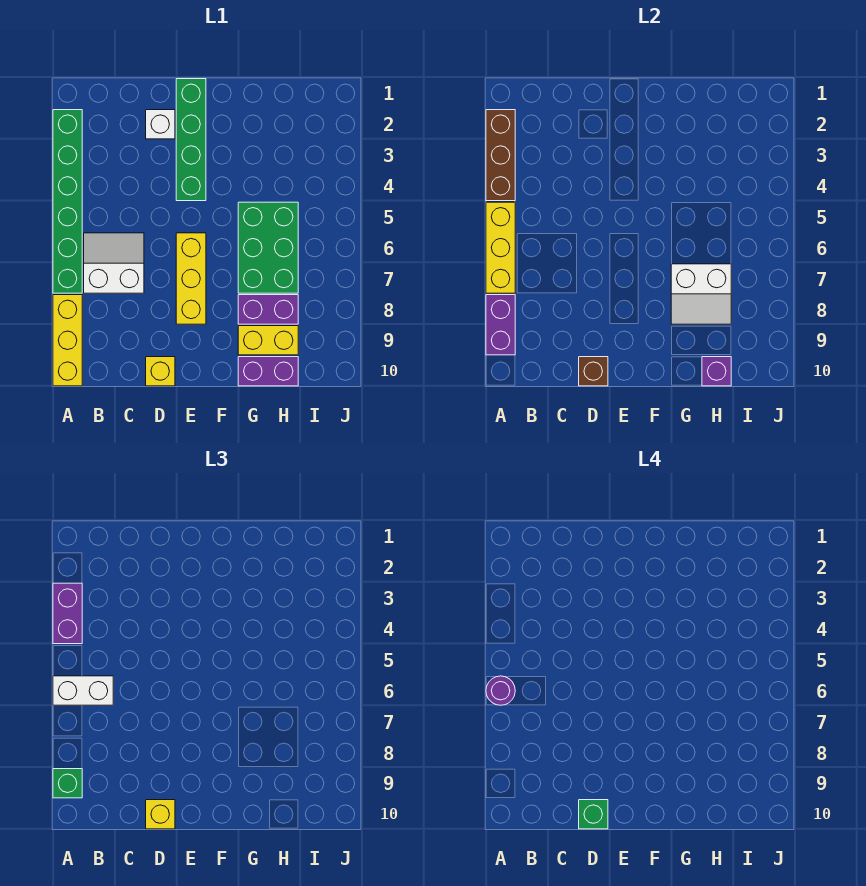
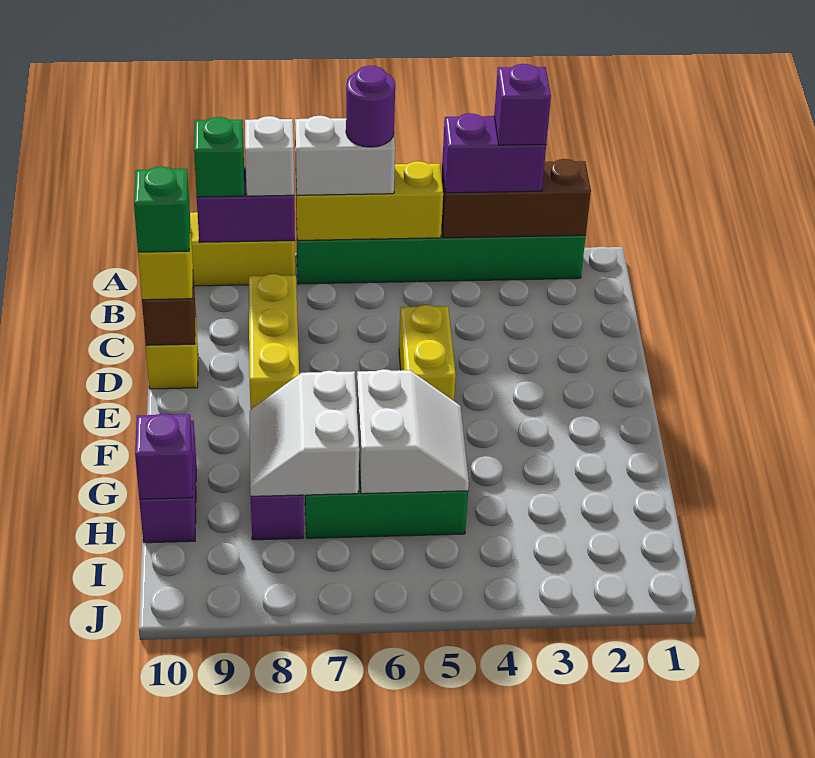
none -> purple 1x1 brick [494,64,551,145]
white 1x2 brick [53,676,113,705] -> white 1x2 brick turned to [295,116,395,195]
white 2x2 slope [84,233,144,293] -> white 2x2 slope moved to [357,369,469,494]
white 1x1 brick [146,110,175,139] -> white 1x1 brick moved to [245,116,294,196]
green 1x4 brick [176,79,206,201] -> none
yellow 1x3 brick [176,233,206,324] -> yellow 1x3 brick turned to [249,274,299,409]
yellow 1x2 brick [238,326,298,355] -> yellow 1x2 brick moved to [399,305,456,401]

